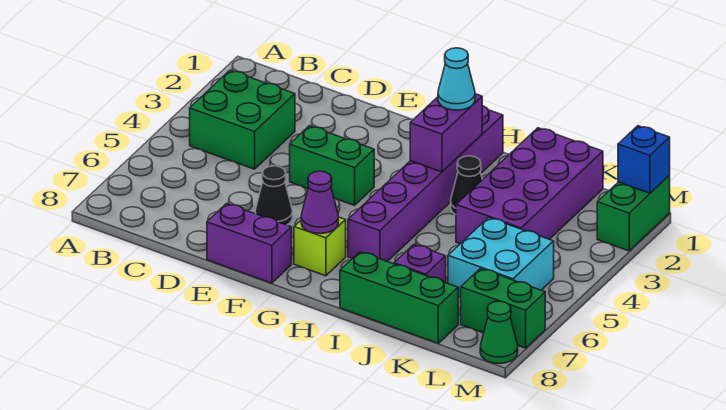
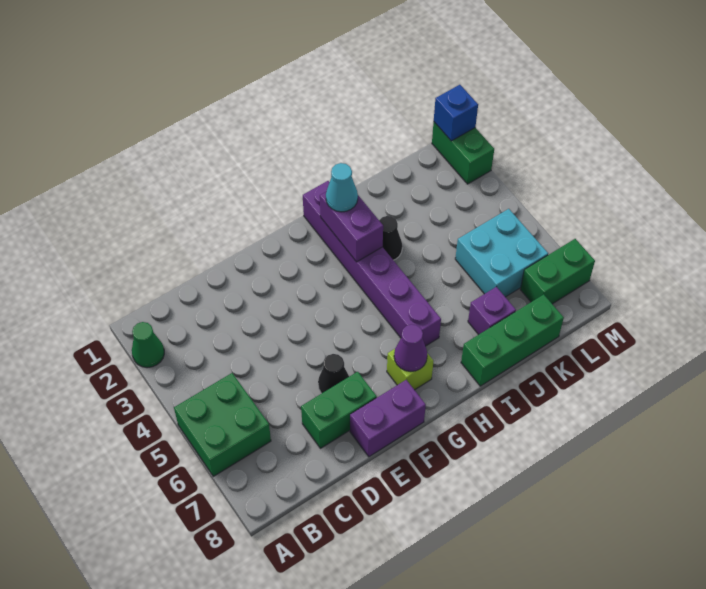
green 2x2 brick [190,70,295,169] -> green 2x2 brick moved to [174,373,271,476]
green 1x2 brick [290,126,374,205] -> green 1x2 brick moved to [301,372,377,448]
purple 2x4 brick [456,128,603,244] -> none
green 1x1 cone [480,301,518,364] -> green 1x1 cone moved to [132,322,164,368]

